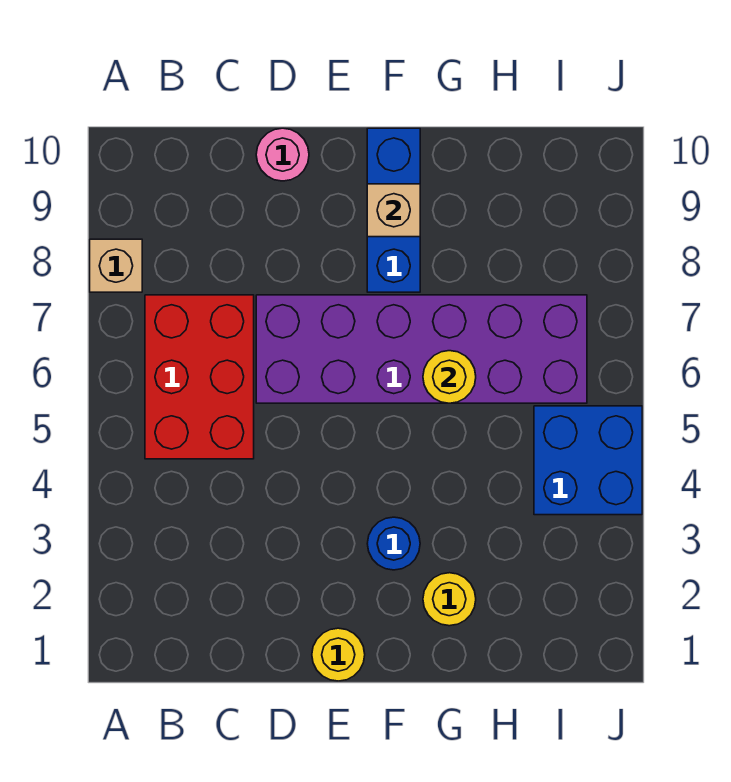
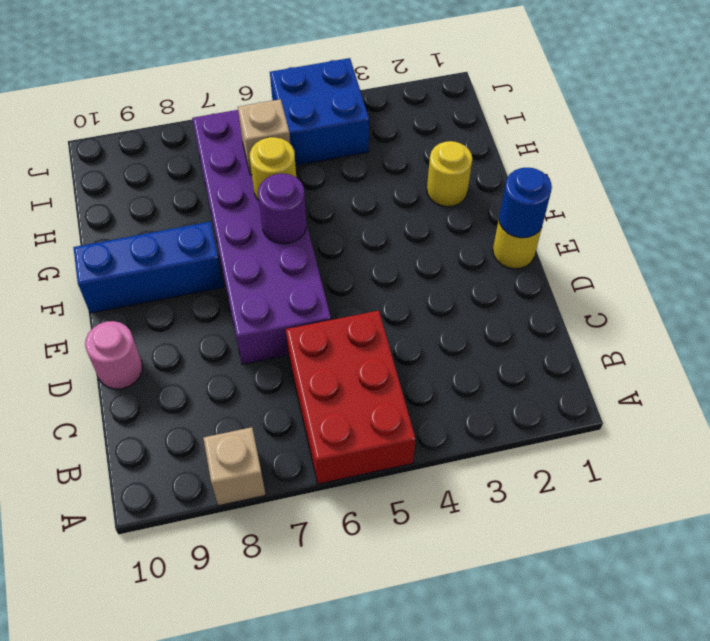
red 2x3 brick [145,295,254,459] -> red 2x3 brick turned to [286,311,416,484]
blue 1x1 round brick [367,517,420,570] -> blue 1x1 round brick moved to [499,168,552,238]
none -> purple 1x1 round brick [258,174,307,244]
tan 1x1 brick [367,184,420,237] -> tan 1x1 brick moved to [238,99,290,175]

